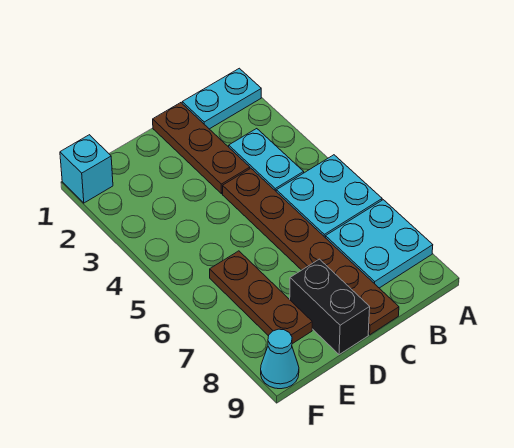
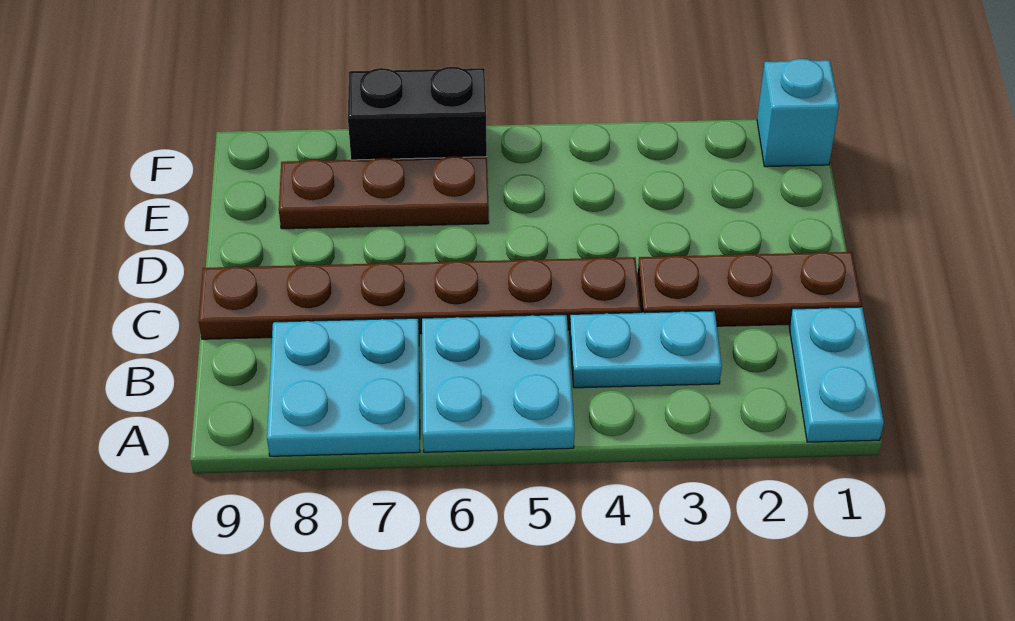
black 1x2 brick [290,259,370,355] -> black 1x2 brick moved to [348,67,487,160]
cyan 1x1 cone [261,329,299,389] -> none

